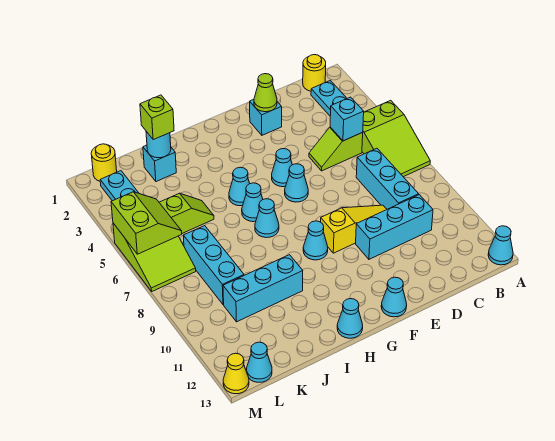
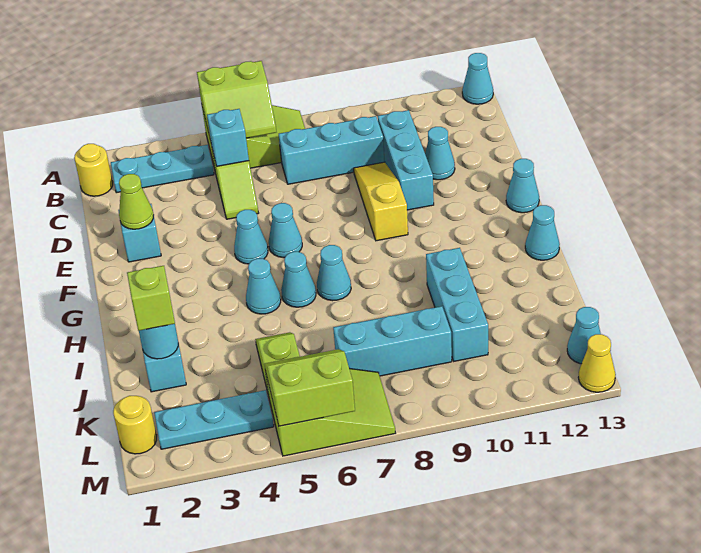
none -> lime 2x2 slope [197,61,276,141]
cyan 1x1 cone [303,221,328,260] -> cyan 1x1 cone moved to [425,127,455,180]

